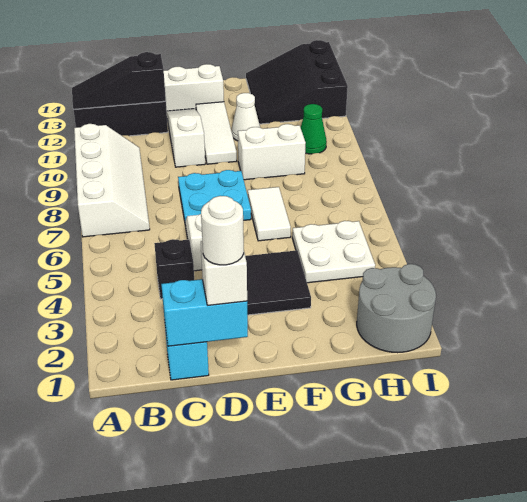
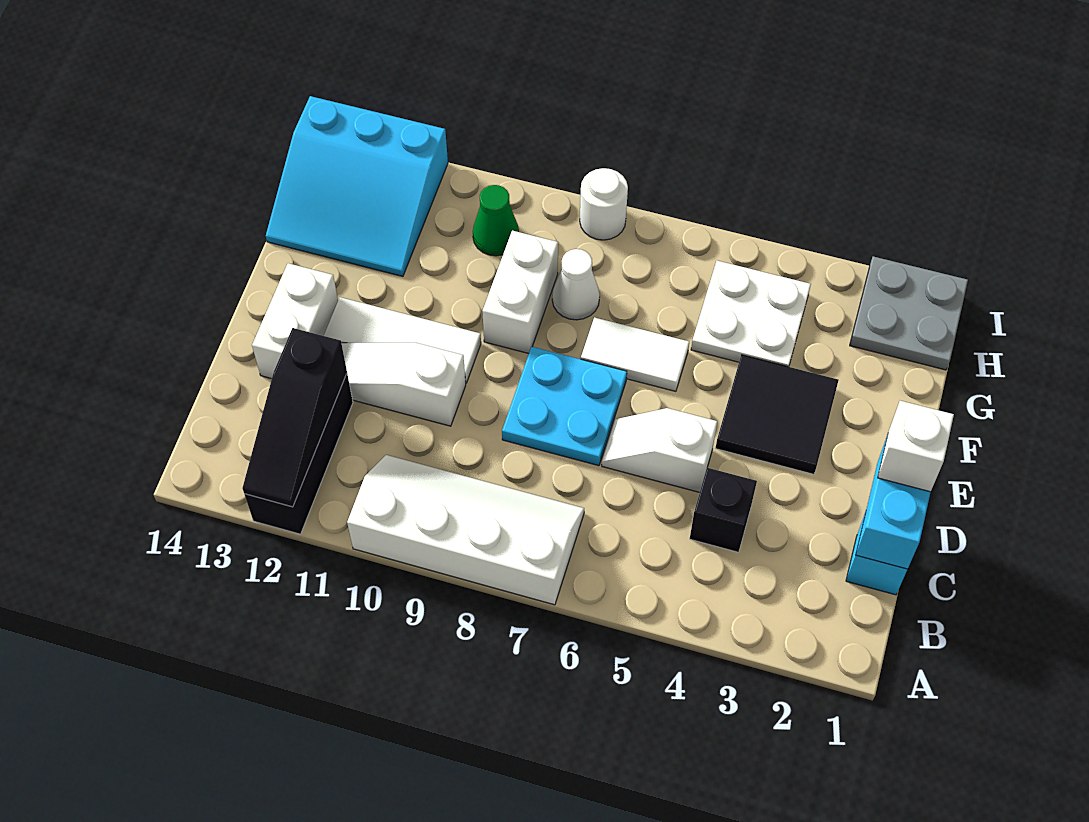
white 1x1 round brick [201,196,244,265] -> white 1x1 round brick moved to [580,168,628,240]
white 1x1 cone [232,93,260,141] -> white 1x1 cone moved to [552,249,600,320]
black 3x3 slope [246,40,348,124] -> cyan 3x3 slope [266,96,448,276]
grey 2x2 round brick [357,264,436,353] -> grey 2x2 plate [850,256,968,370]

